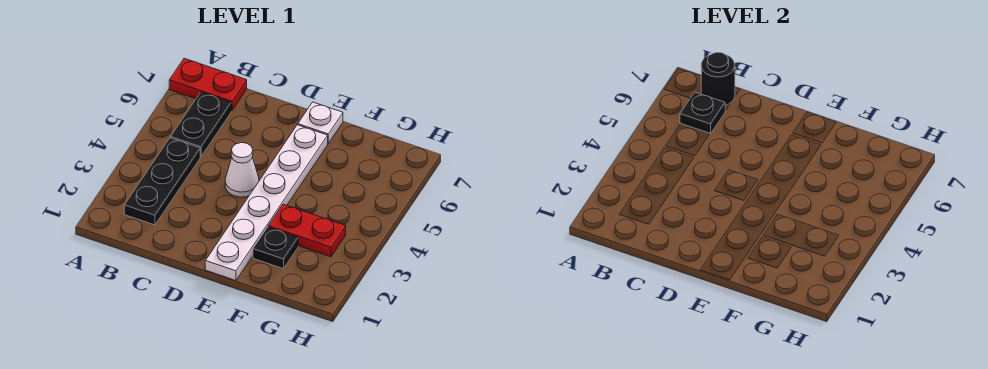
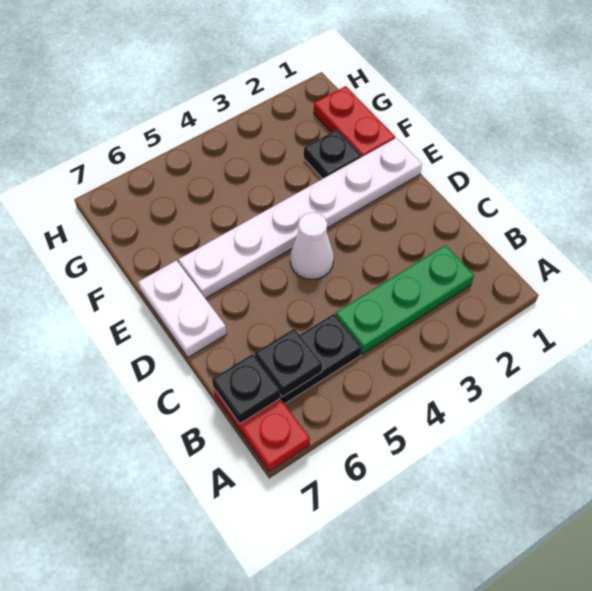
black 1x3 plate [124,138,200,225] -> green 1x3 plate [336,245,474,354]
black 1x1 round brick [701,52,735,105] -> black 1x1 plate [212,354,280,424]
white 1x1 plate [298,102,343,143] -> white 1x2 plate [138,260,227,357]
red 1x2 plate [268,204,346,257] -> red 1x2 plate moved to [314,86,395,157]

